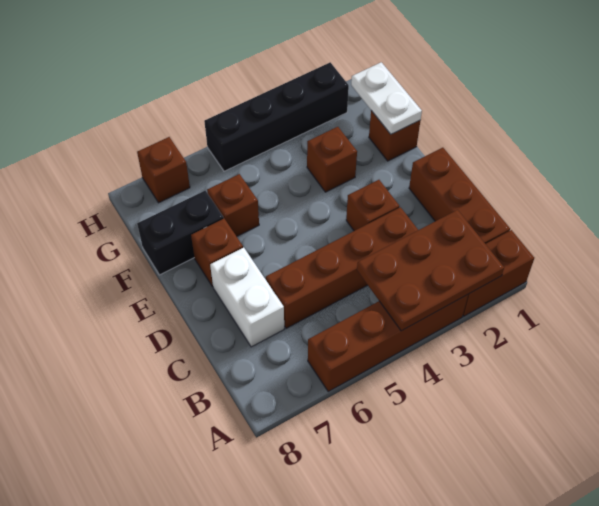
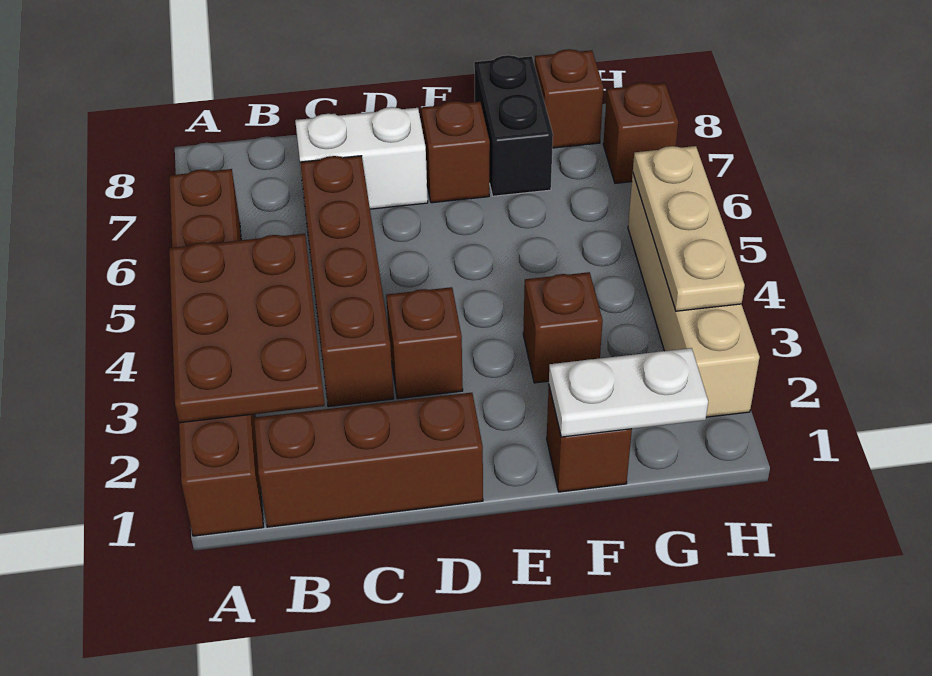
brown 1x1 brick [207,174,259,236] -> brown 1x1 brick moved to [535,49,603,148]
black 1x4 brick [204,62,349,171] -> tan 1x4 brick [628,174,760,417]
none -> tan 1x3 plate [633,146,745,311]

